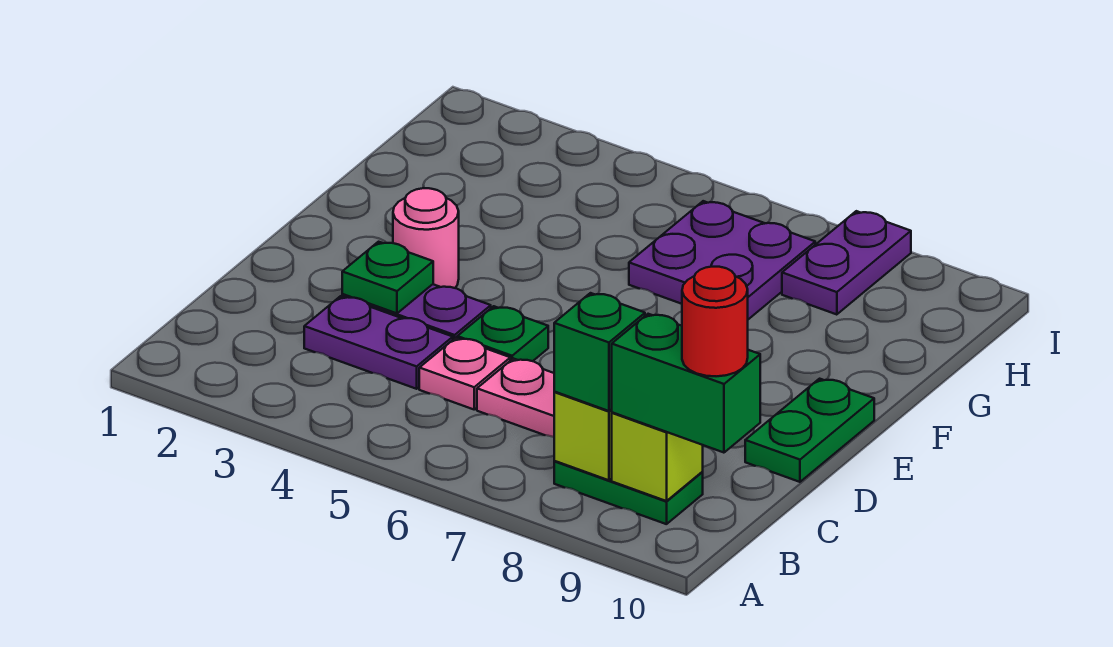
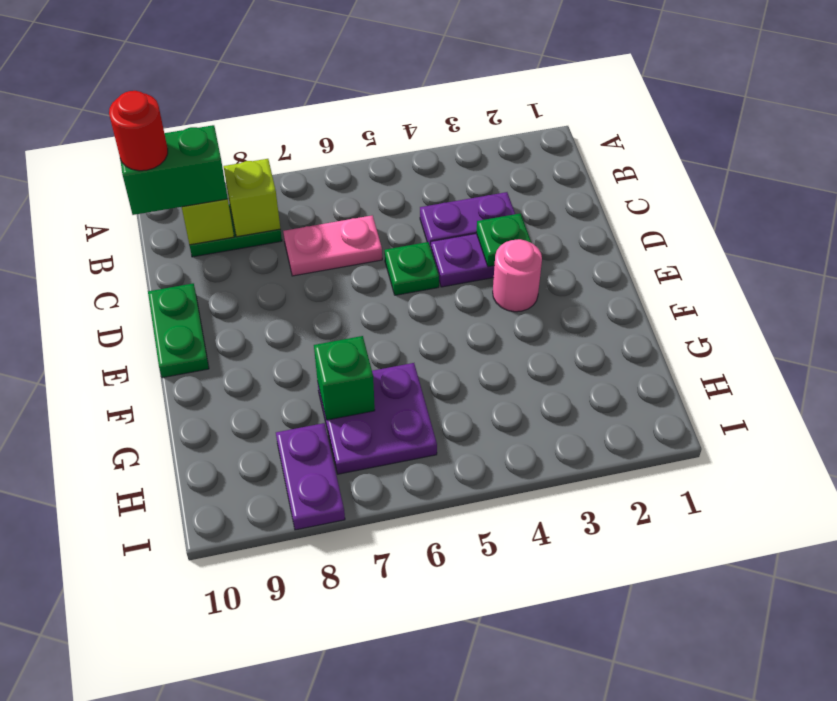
green 1x1 brick [554,293,645,411] -> green 1x1 brick moved to [314,336,375,420]
pink 1x1 plate [419,338,510,409] -> none

